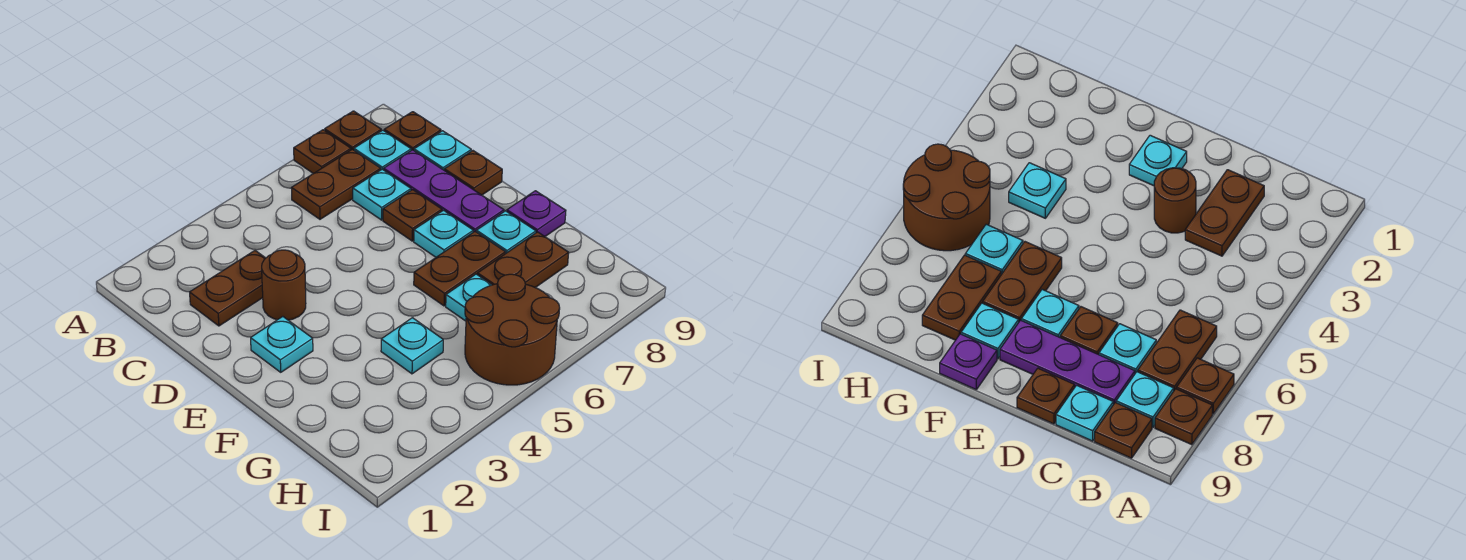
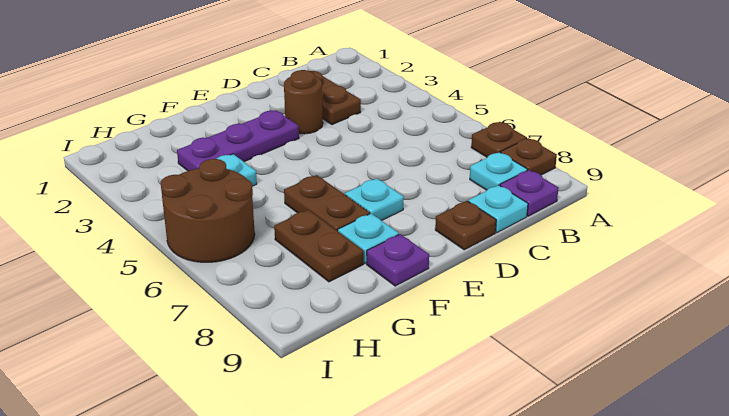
brown 1x2 plate [291,149,381,219] -> none
brown 1x1 plate [384,112,441,150] -> purple 1x1 plate [500,170,558,216]
cyan 1x1 plate [353,169,411,220] -> none
purple 1x3 plate [384,150,504,232] -> purple 1x3 plate moved to [177,110,299,171]
brown 1x1 plate [383,190,442,241] -> none
cyan 1x1 plate [251,317,313,372] -> none
cyan 1x1 plate [446,274,492,321] -> none

